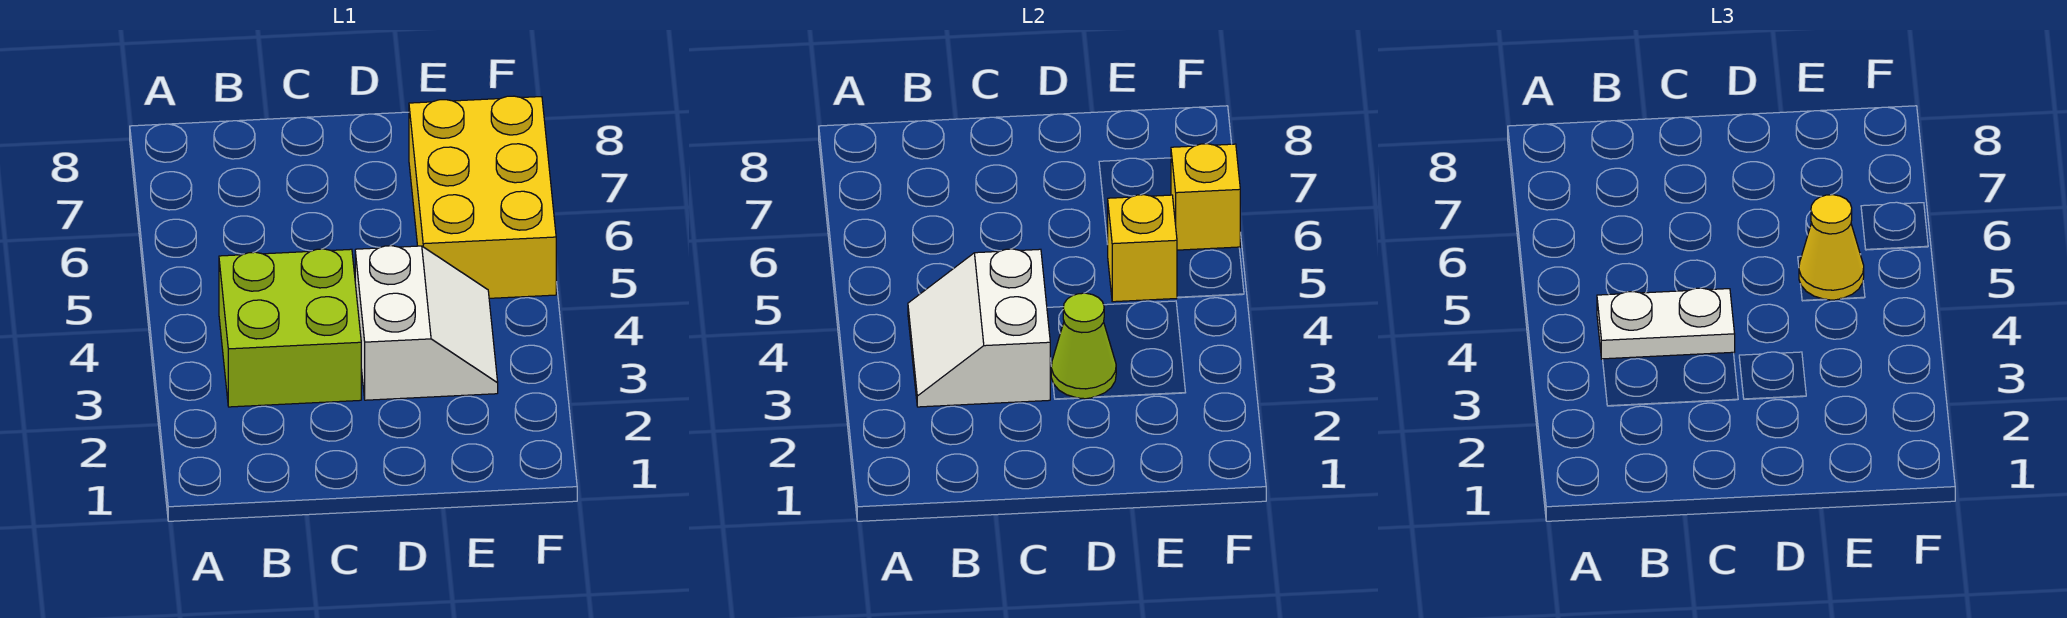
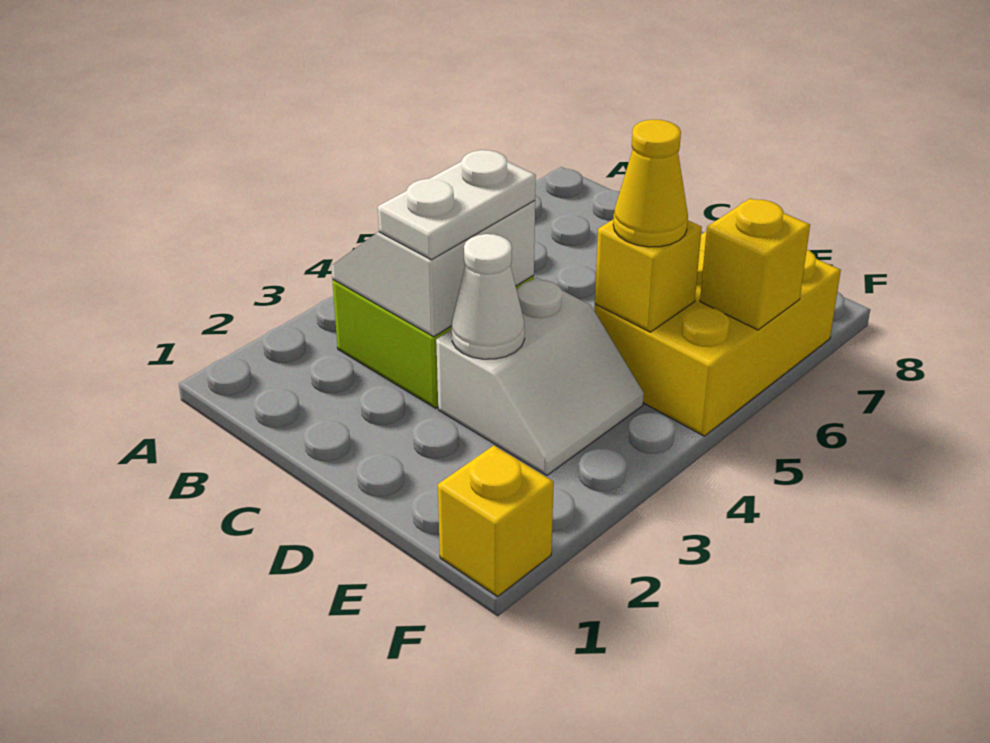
white 1x2 plate [1597,288,1735,359] -> white 1x2 plate turned to [378,150,536,260]
lime 1x1 cone [1051,293,1116,399] -> white 1x1 cone [452,234,525,359]
none -> yellow 1x1 brick [438,445,554,596]

